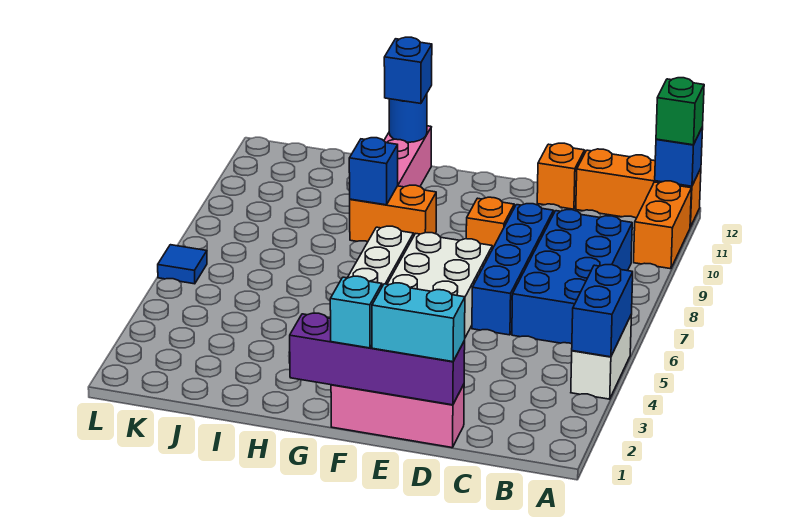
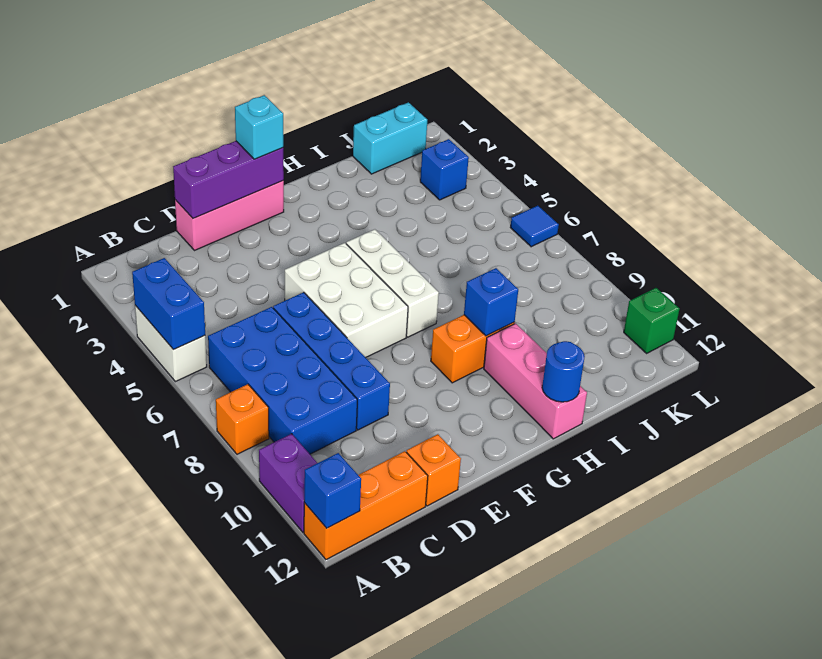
orange 1x2 brick [634,181,691,269] -> purple 1x2 brick [259,434,317,532]
green 1x1 brick [656,78,704,145] -> green 1x1 brick moved to [624,288,679,353]
purple 1x4 brick [290,313,465,405] -> purple 1x3 brick [173,141,284,218]
cyan 1x2 brick [372,283,465,362] -> cyan 1x2 brick moved to [353,102,427,174]
orange 1x1 brick [466,197,514,249] -> orange 1x1 brick moved to [216,384,269,454]
blue 1x1 brick [384,37,432,104] -> blue 1x1 brick moved to [420,139,469,200]

